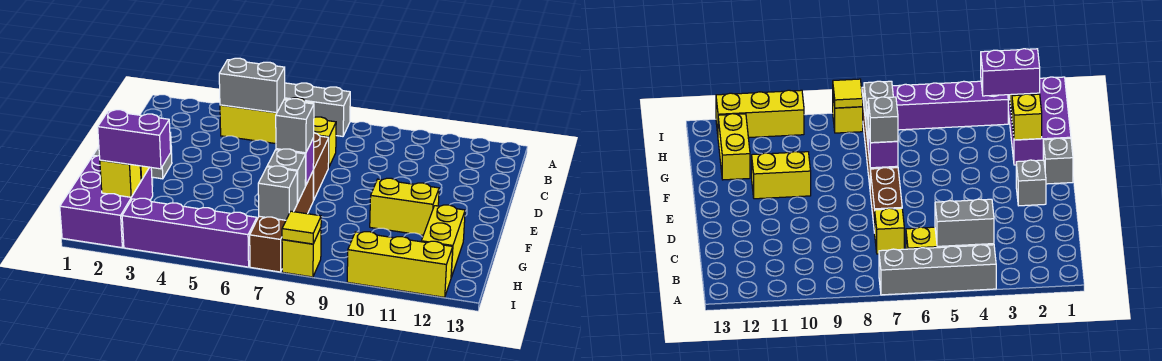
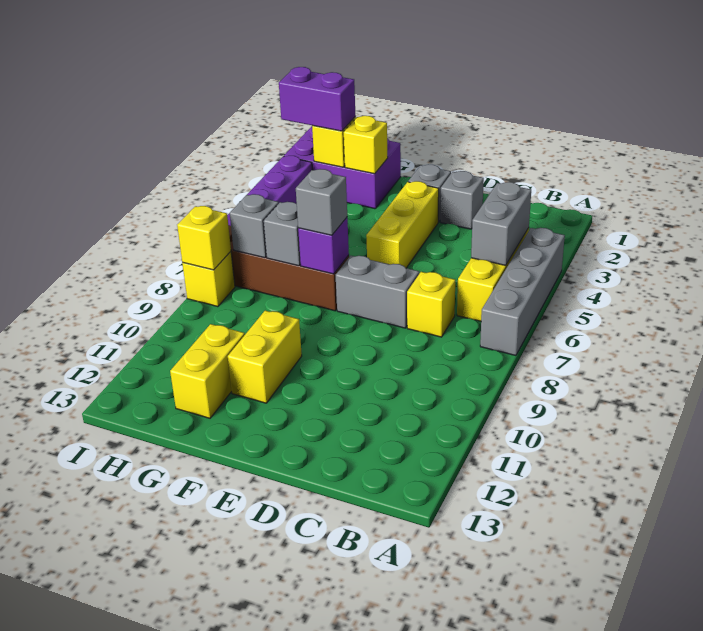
brown 1x2 brick [313,133,329,200] -> grey 1x2 brick [336,256,419,328]
grey 1x1 brick [1043,138,1073,184] -> grey 1x1 brick moved to [440,171,484,229]
yellow 1x2 brick [421,205,465,277] -> yellow 1x2 brick turned to [170,324,245,418]
purple 1x2 brick [98,110,171,169] -> purple 1x2 brick turned to [279,67,355,131]
yellow 1x1 tile [282,211,321,244] -> yellow 1x1 brick [177,206,231,270]
yellow 1x3 brick [347,232,453,297] -> yellow 1x3 brick moved to [366,181,439,268]

